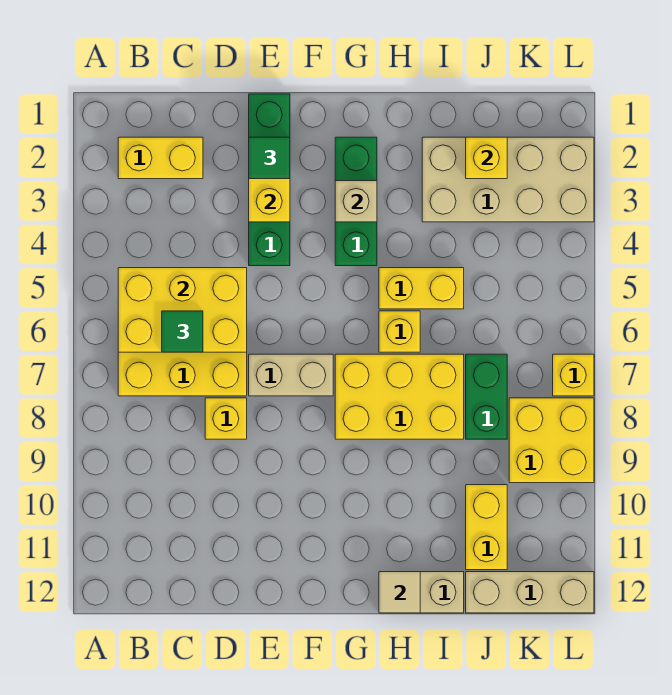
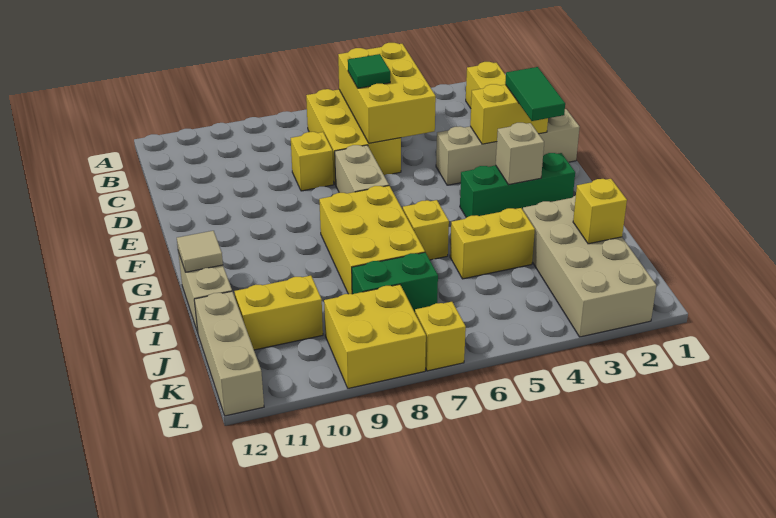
green 1x4 brick [249,94,290,266] -> tan 1x4 brick [436,109,580,185]
green 1x1 tile [249,137,290,179] -> green 1x2 tile [505,67,565,121]
yellow 1x2 brick [379,268,464,309] -> yellow 1x2 brick turned to [450,208,535,279]

